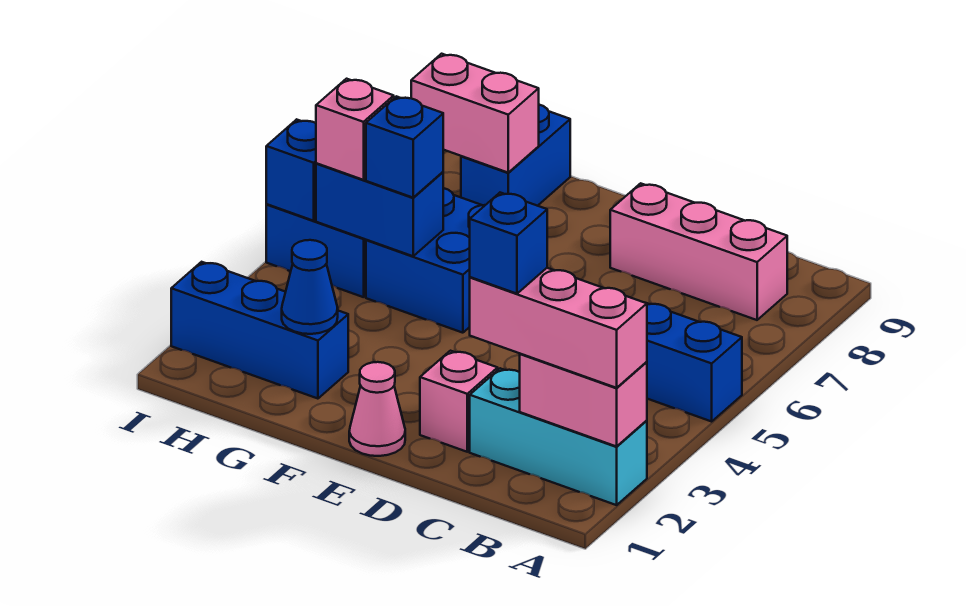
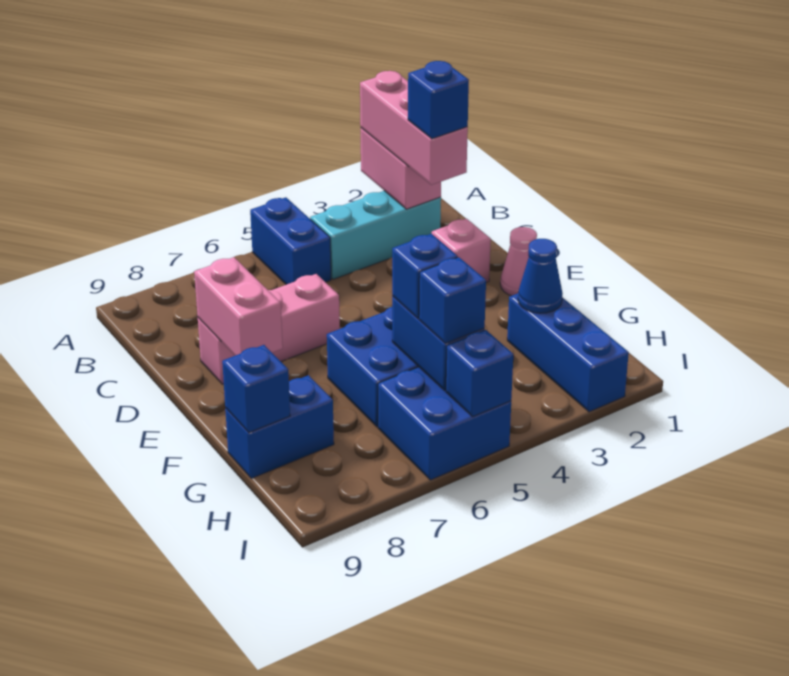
cyan 1x3 brick [470,368,647,505] -> cyan 1x3 brick turned to [310,191,441,279]
pink 1x3 brick [610,183,787,320] -> pink 1x3 brick turned to [198,274,340,384]
pink 1x2 brick [411,54,539,173] -> pink 1x2 brick moved to [194,257,283,356]
none -> blue 1x1 brick [222,345,290,432]
pink 1x1 brick [316,79,394,180] -> blue 1x1 brick [419,257,486,343]

